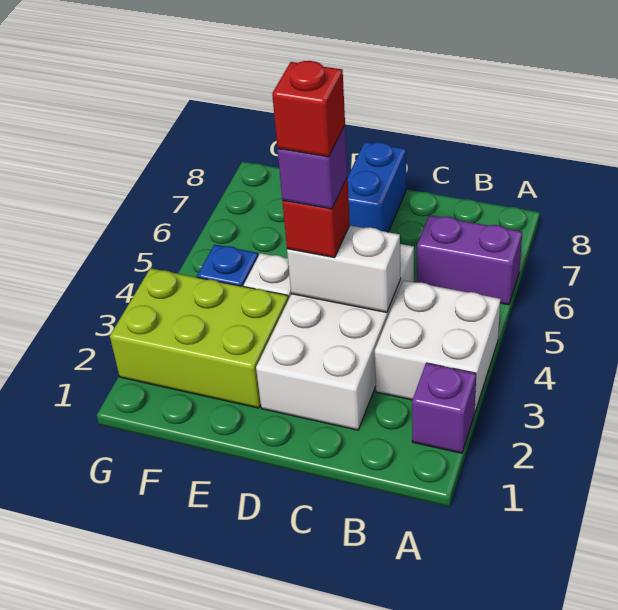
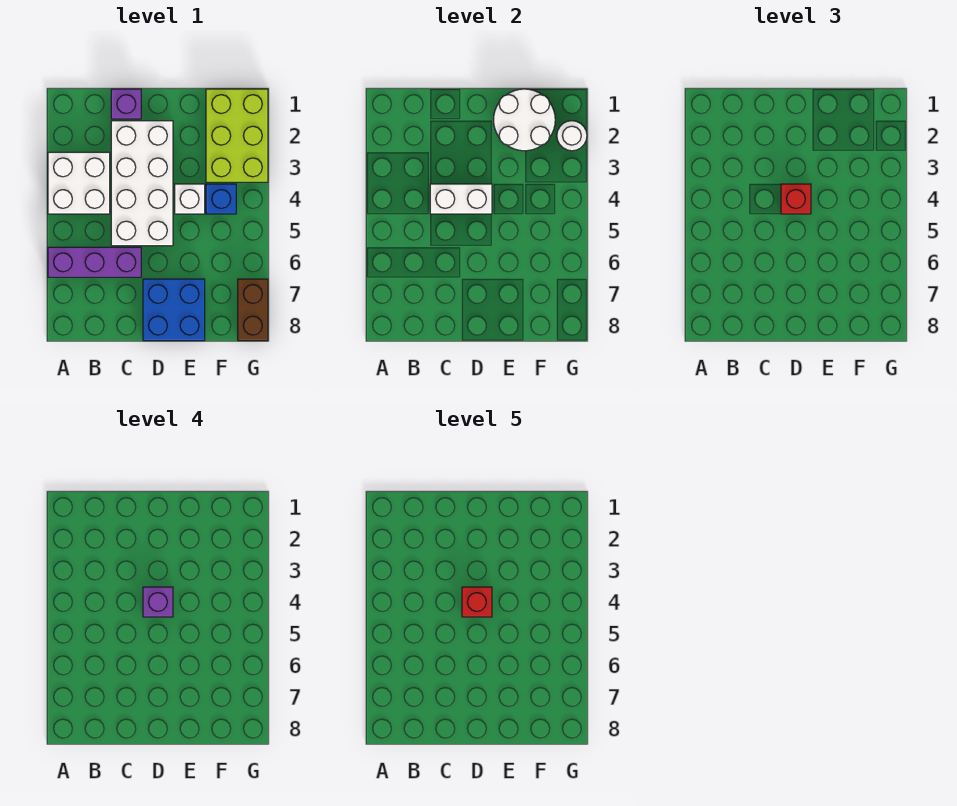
purple 1x1 brick [412,363,476,453] -> purple 1x1 brick moved to [111,89,141,119]
purple 1x2 brick [417,215,522,305] -> purple 1x3 brick [48,247,141,277]
blue 1x2 brick [347,142,406,232] -> blue 2x2 brick [143,279,205,341]
none -> white 2x2 round brick [494,89,555,151]
lime 2x3 brick [110,268,288,408] -> lime 2x3 brick turned to [206,89,268,182]
none -> white 1x1 round brick [557,121,587,151]
none -> brown 1x2 brick [238,279,268,341]

